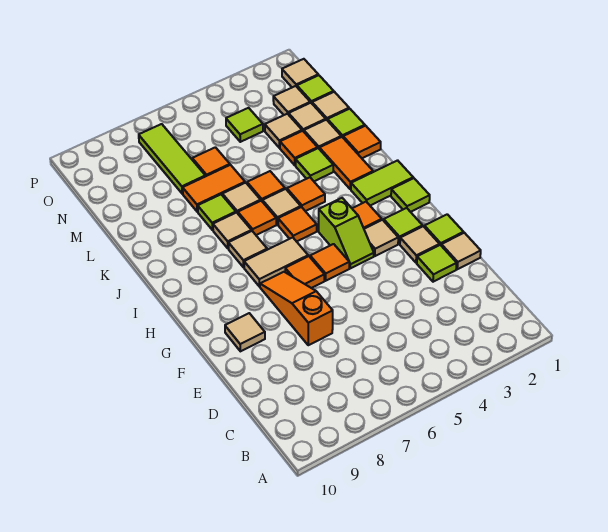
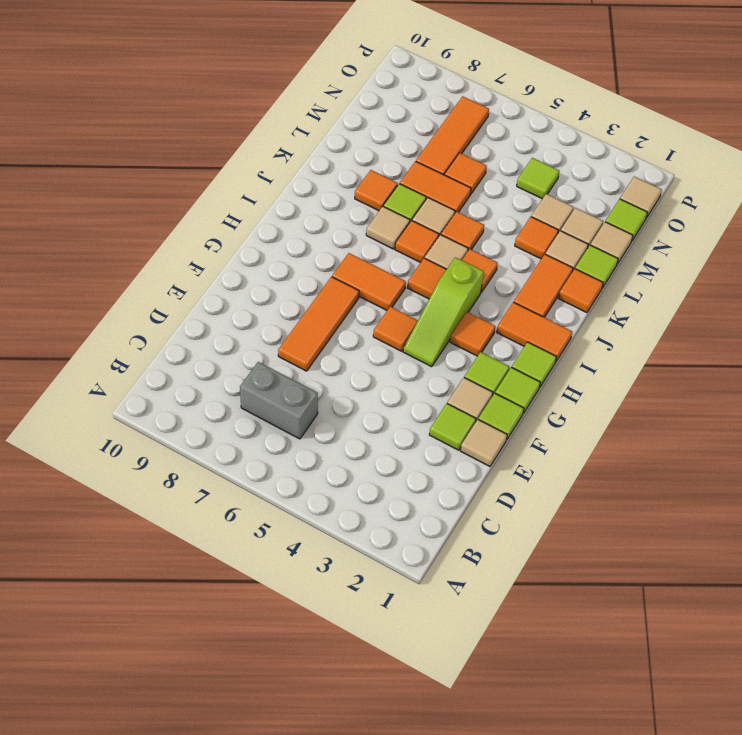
none -> grey 1x2 brick [240,362,318,439]
orange 1x3 slope [260,272,333,345] -> orange 1x3 tile [278,277,359,371]
tan 1x1 tile [225,313,265,351] -> none
tan 1x1 tile [364,220,398,256] -> none
lime 1x2 slope [319,198,374,268] -> lime 1x3 slope [403,257,484,367]
orange 1x1 tile [285,256,325,288] -> orange 1x1 tile moved to [355,170,398,211]
tan 1x2 tile [244,238,308,287] -> orange 1x2 tile [332,253,406,310]
lime 1x2 tile [351,160,413,205] -> orange 1x2 tile [497,302,572,361]
tan 1x1 tile [228,231,267,267] -> none
lime 1x1 tile [296,148,333,181] -> lime 1x1 tile moved to [495,367,540,413]
lime 1x3 tile [139,124,205,194] -> orange 1x3 tile [416,96,489,175]
tan 1x1 tile [273,86,310,115] -> none

